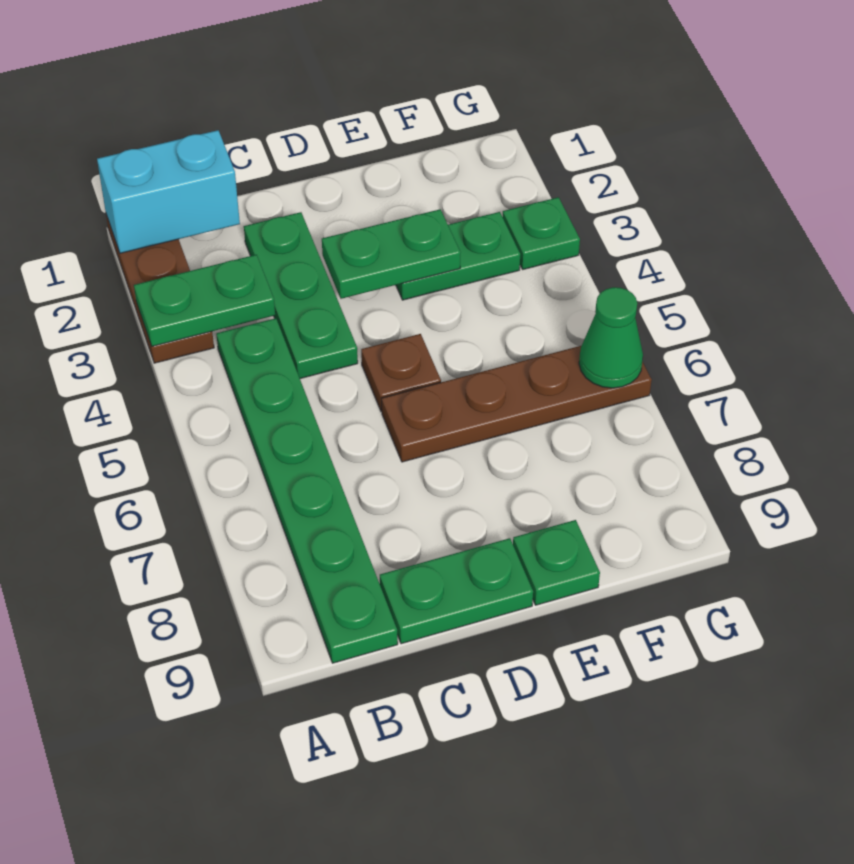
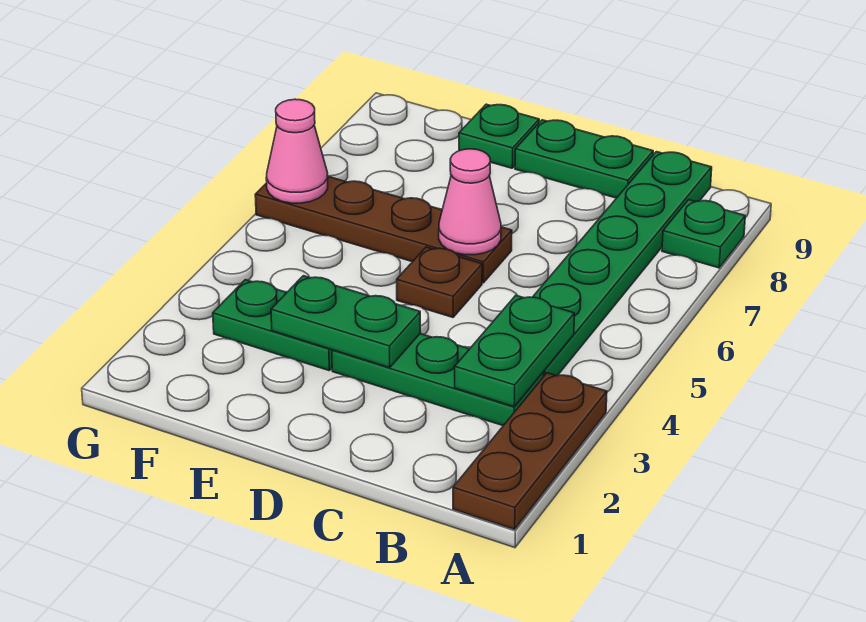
cyan 1x2 brick [97,130,240,253] -> none
green 1x2 plate [134,255,275,346] -> green 1x2 plate turned to [455,295,574,407]
green 1x3 plate [244,212,358,379] -> green 1x3 plate turned to [332,334,544,426]
none -> pink 1x1 cone [439,149,501,255]
green 1x1 plate [503,197,580,269] -> green 1x1 plate moved to [662,200,745,268]
green 1x1 cone [579,287,643,388] -> pink 1x1 cone [266,99,328,203]

